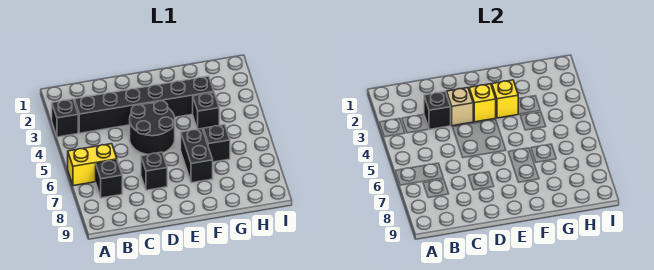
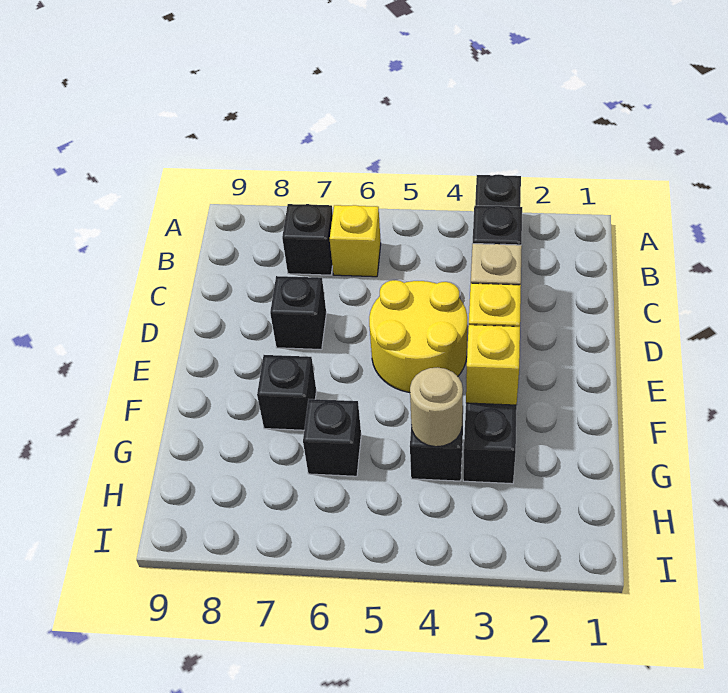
yellow 1x2 brick [68,144,117,186] -> yellow 1x1 brick [330,205,381,277]
black 2x2 round brick [130,101,175,155] -> yellow 2x2 round brick [369,280,467,393]
black 1x2 brick [181,129,213,183] -> black 1x1 brick [257,355,316,430]
none -> tan 1x1 round brick [410,367,463,447]

